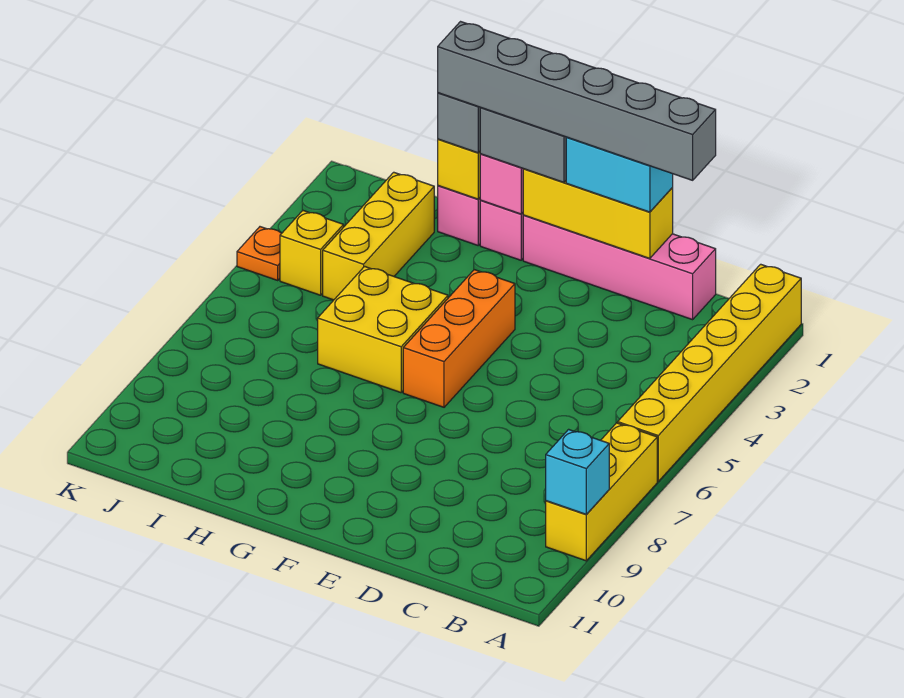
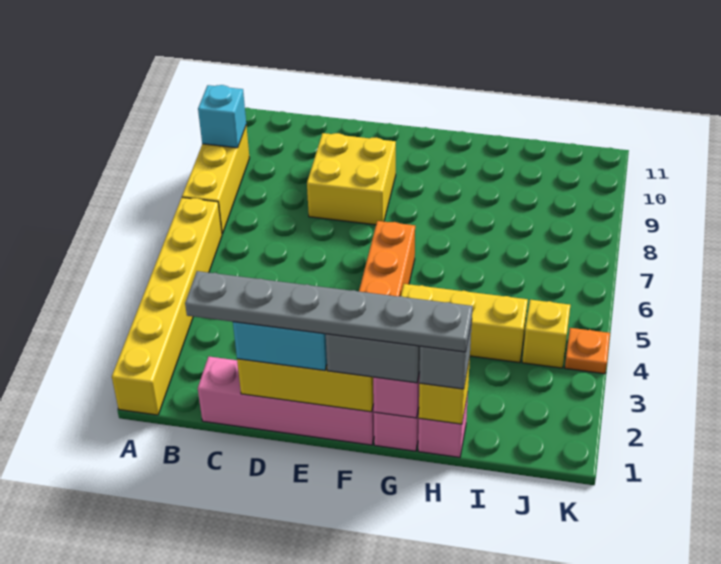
grey 1x6 brick [438,22,716,180] -> grey 1x6 plate [185,271,473,352]
yellow 2x2 brick [318,266,448,393] -> yellow 2x2 brick moved to [307,133,396,225]
yellow 1x3 brick [323,172,434,300] -> yellow 1x3 brick turned to [401,284,528,363]

